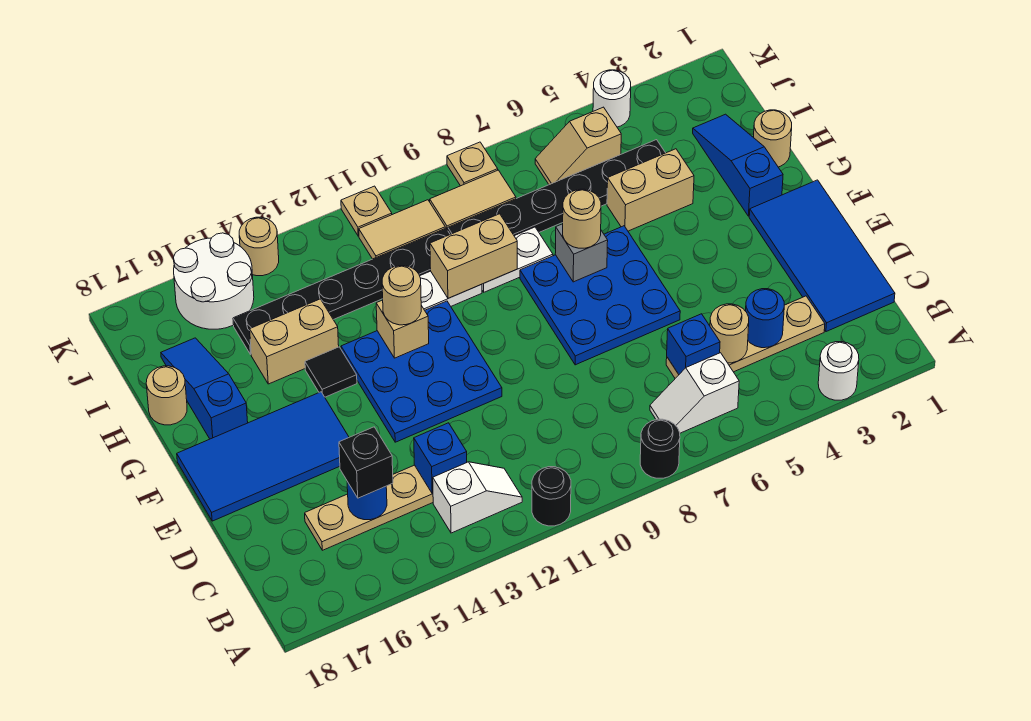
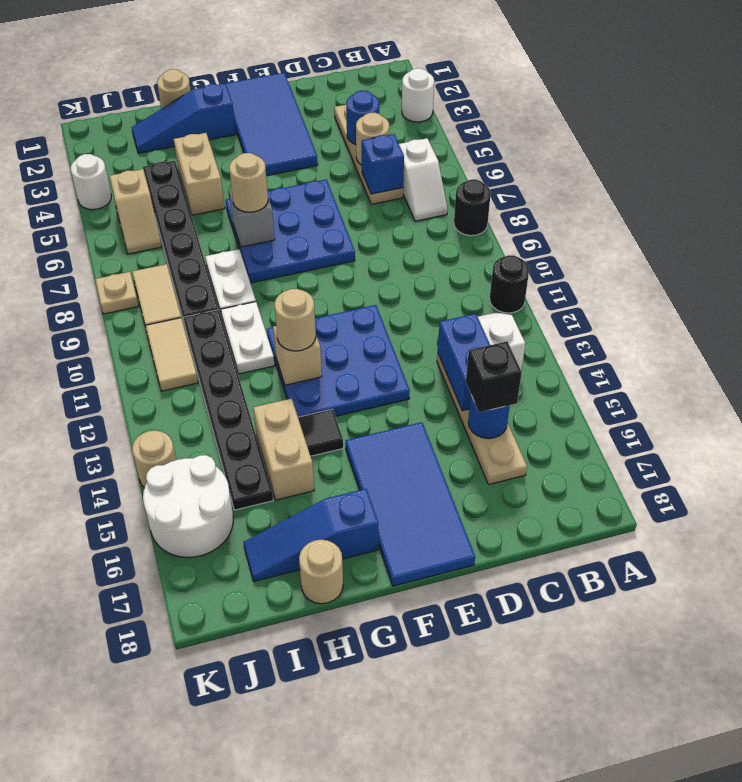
blue 2x4 tile [749,180,895,332] -> blue 2x4 tile turned to [226,73,318,176]
blue 1x1 brick [414,423,467,494] -> blue 1x2 brick [438,314,490,411]
tan 1x2 brick [430,214,517,298] -> none
tan 1x1 plate [341,186,392,236] -> none

